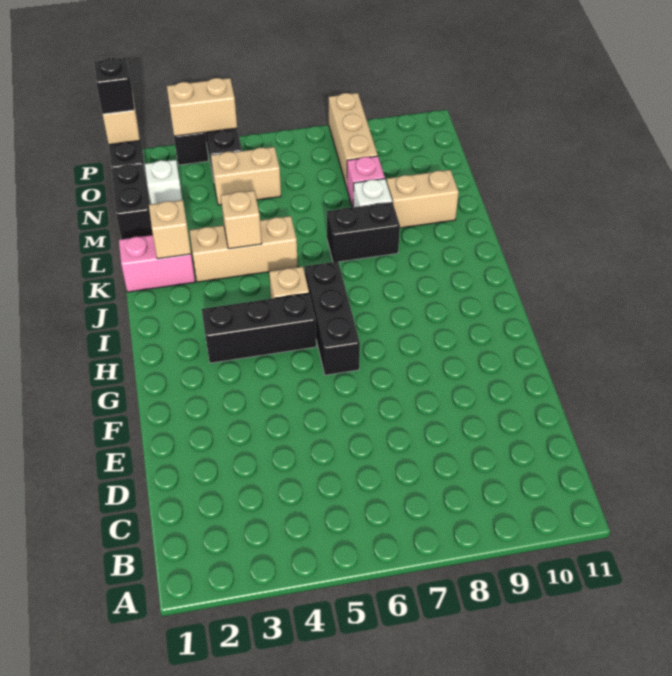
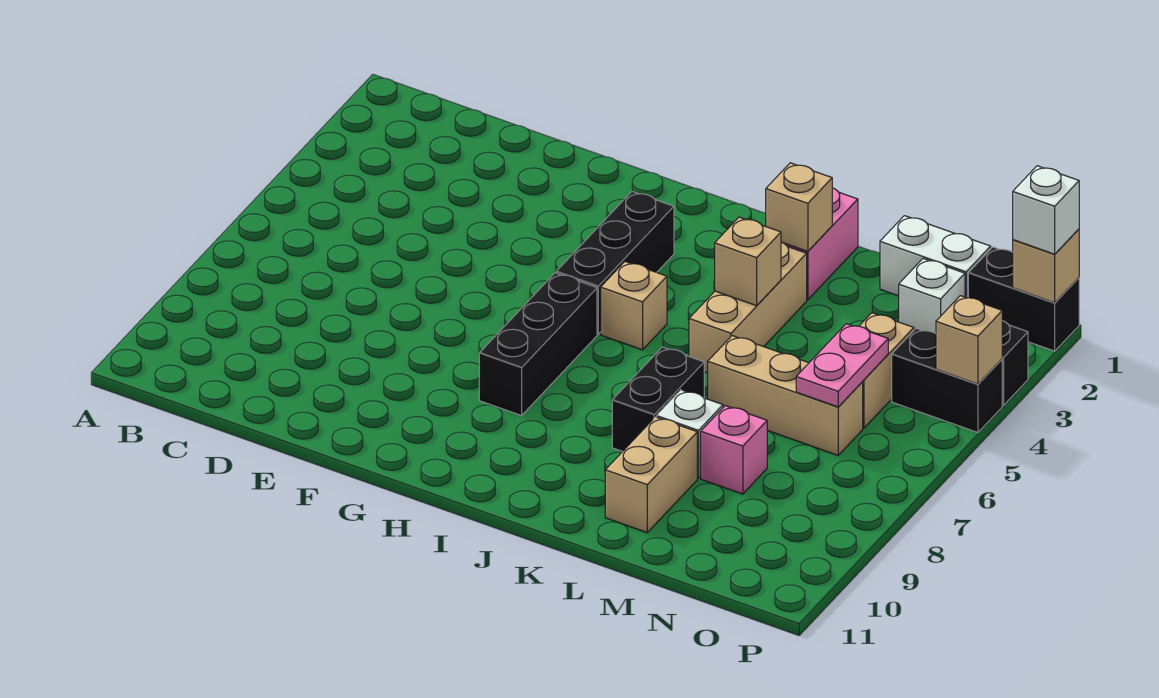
black 1x3 brick [305,262,360,375] -> black 1x3 brick turned to [479,273,597,416]
black 1x2 brick [111,164,153,239] -> white 1x2 brick [880,216,991,298]
none -> pink 1x2 plate [796,324,888,407]
tan 1x3 brick [329,93,378,187] -> tan 1x3 brick moved to [708,336,863,455]
black 1x1 brick [94,58,135,114] -> white 1x1 brick [1013,166,1079,254]
tan 1x2 brick [167,78,237,136] -> tan 1x1 brick [936,296,1002,384]

